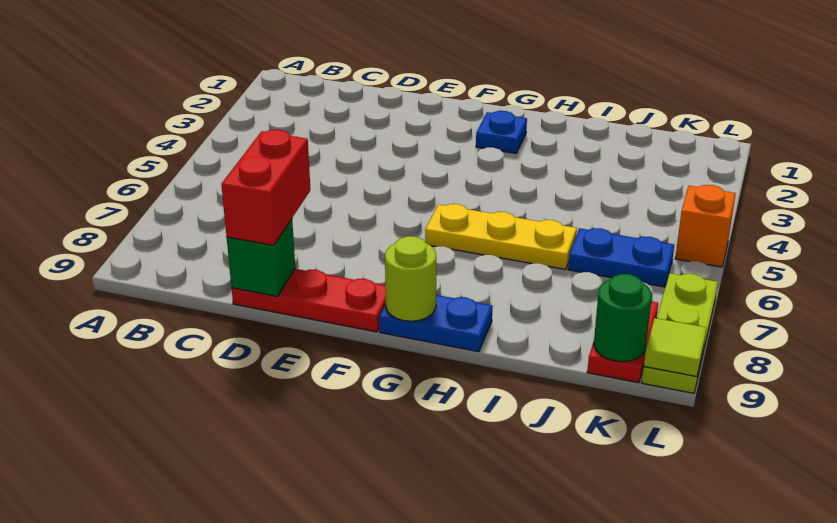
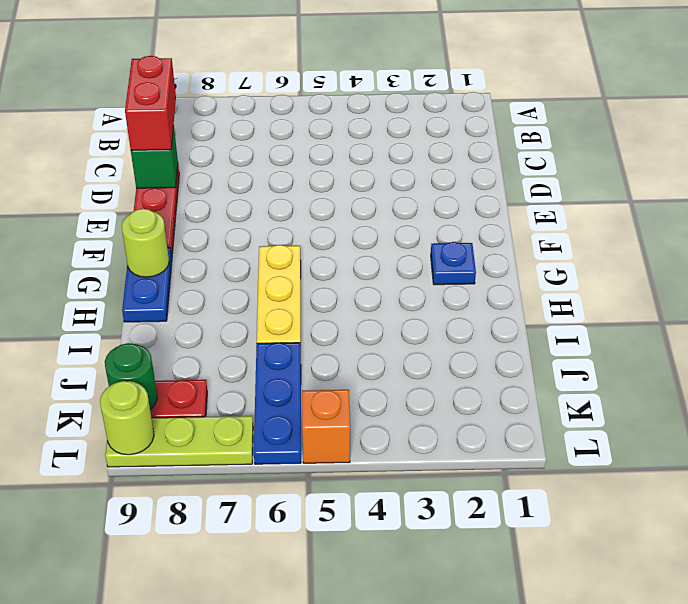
red 1x2 brick [221,130,310,245] -> red 1x2 brick turned to [125,56,176,150]
blue 1x2 plate [568,228,674,287] -> blue 1x3 plate [254,343,301,464]
lime 1x1 tile [644,318,706,377] -> lime 1x1 round brick [100,381,154,455]

